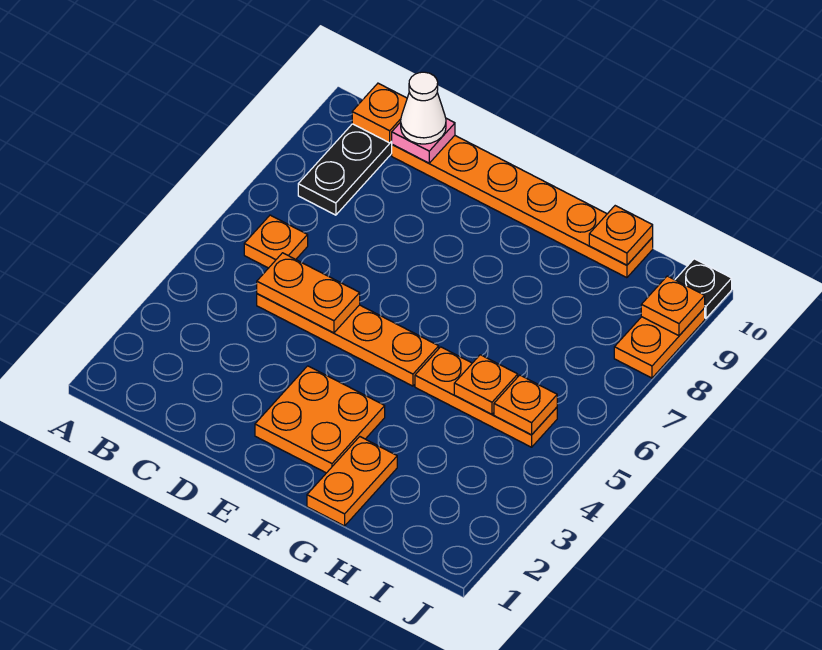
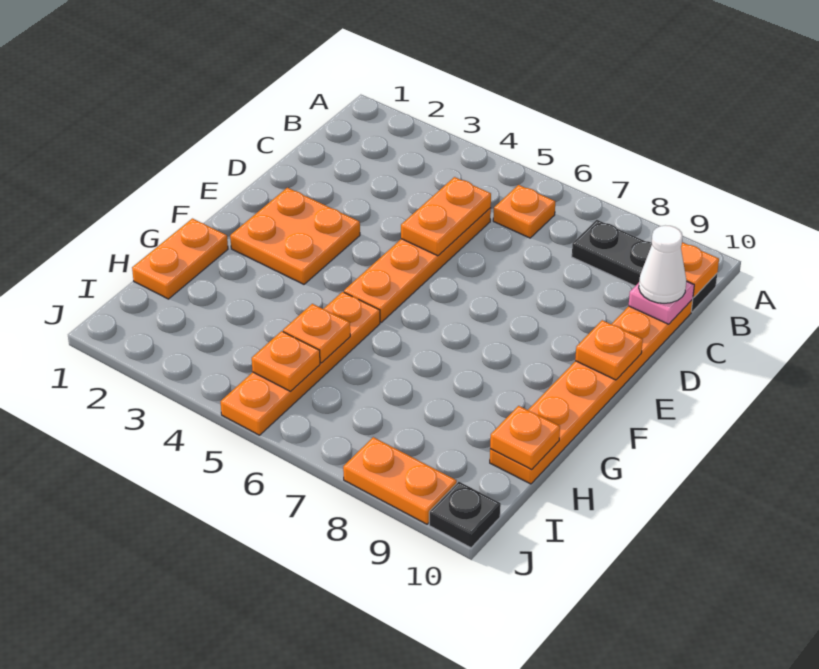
orange 1x2 plate [307,437,397,526] -> orange 1x2 plate turned to [132,219,228,299]
orange 1x3 plate [415,347,557,447] -> orange 1x4 plate [221,292,380,435]
orange 1x1 plate [641,276,705,336] -> orange 1x1 plate moved to [575,320,643,380]

